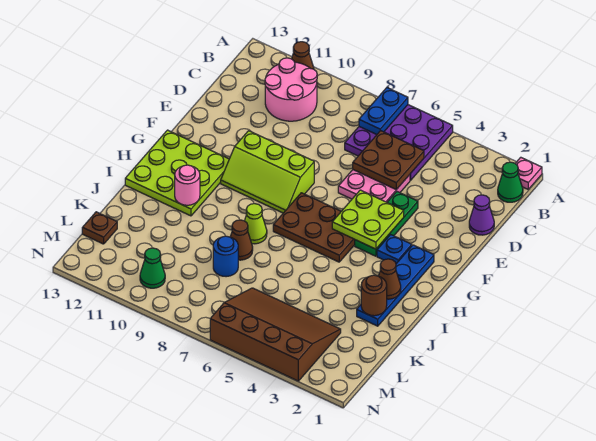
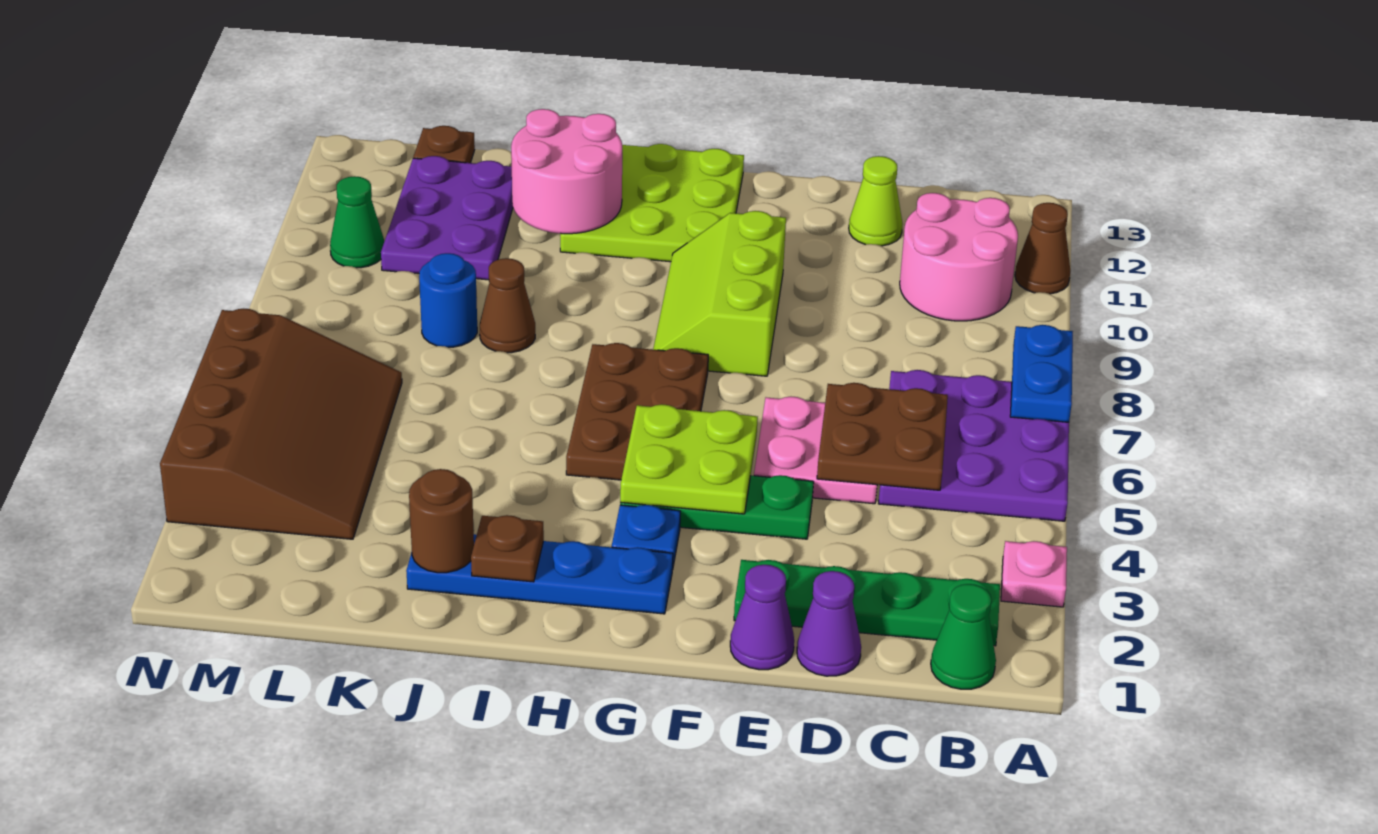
pink 1x1 plate [515,157,542,189] -> pink 1x1 plate moved to [1001,541,1067,607]
blue 1x2 plate [359,88,408,135] -> blue 1x2 plate turned to [1010,325,1073,422]
none -> green 1x4 plate [734,560,1000,646]
none -> purple 1x1 cone [730,565,794,670]
brown 1x1 cone [379,259,401,299] -> brown 1x1 plate [471,515,544,582]
lime 1x1 cone [245,204,267,244] -> lime 1x1 cone moved to [849,156,903,246]
pink 1x1 round brick [175,165,200,205] -> pink 2x2 round brick [511,109,622,234]
none -> purple 2x3 plate [381,156,513,280]

